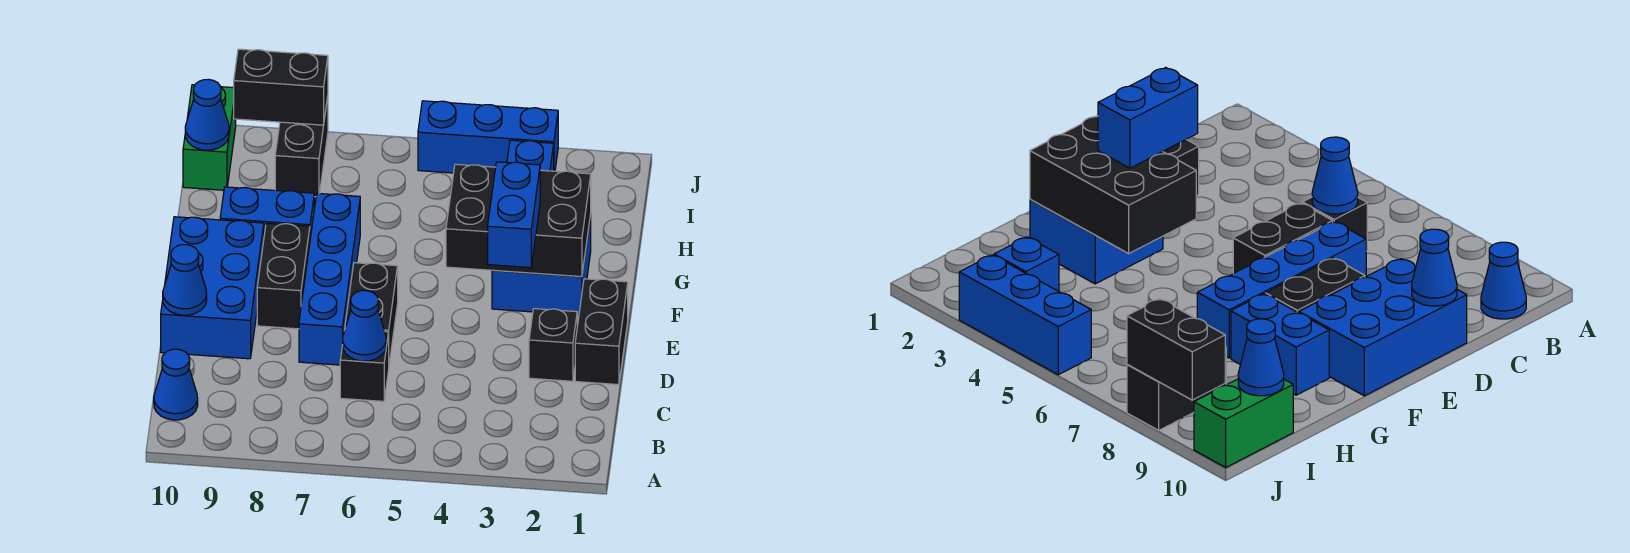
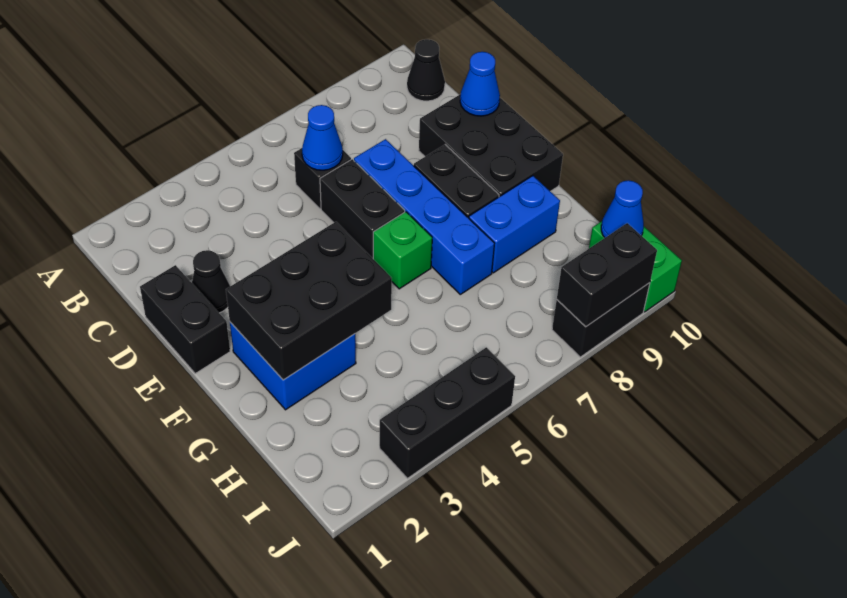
blue 1x1 cone [154,349,198,420] -> black 1x1 cone [407,39,445,101]
black 1x1 brick [529,309,577,381] -> black 1x1 cone [192,250,230,313]
blue 2x3 brick [161,217,264,359] -> black 2x3 brick [419,94,563,197]
blue 1x2 brick [488,162,540,268] -> none
none -> green 1x1 brick [373,212,432,289]
blue 1x1 brick [507,140,554,171] -> none
black 1x2 brick [275,97,328,197] -> black 1x2 brick turned to [552,283,650,357]
blue 1x3 brick [418,101,558,173] -> black 1x3 brick [380,347,515,478]

